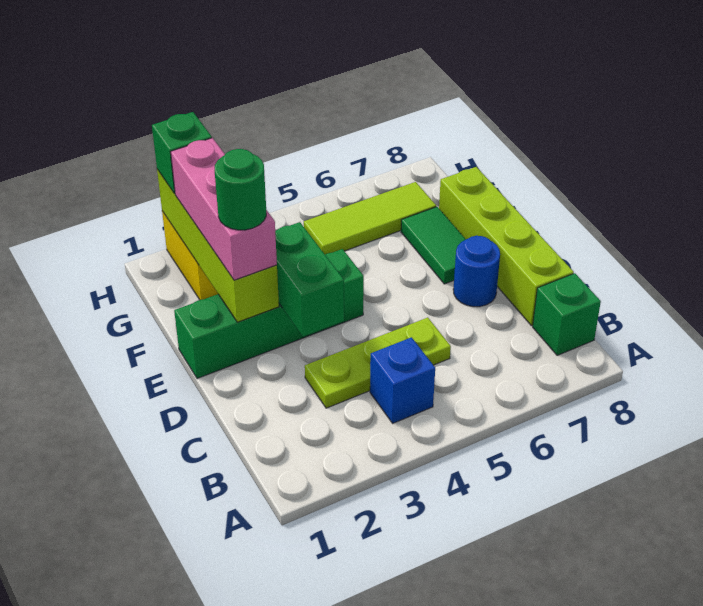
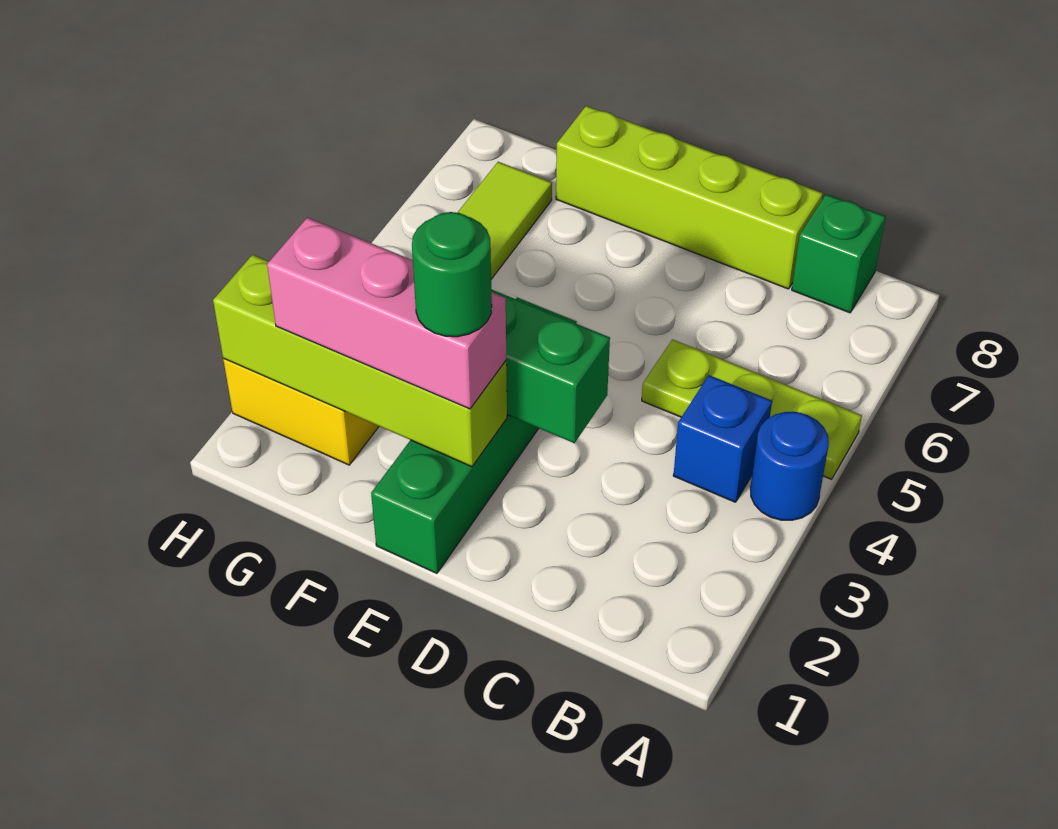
lime 1x3 plate [305,318,451,408] -> lime 1x3 plate turned to [642,339,862,479]
blue 1x1 round brick [453,236,500,307] -> blue 1x1 round brick moved to [750,412,829,520]
green 1x2 tile [401,207,466,284] -> none
green 1x1 brick [152,112,212,194] -> none

